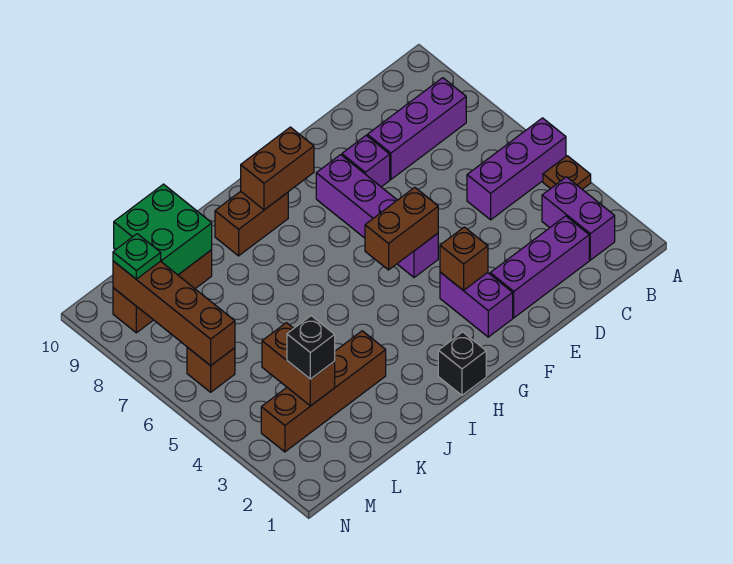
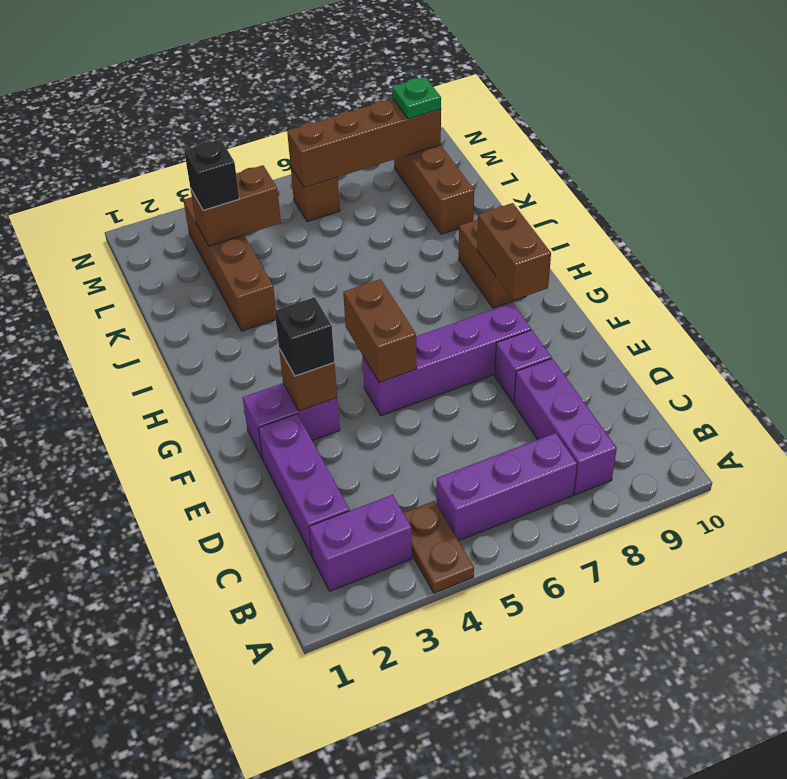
brown 1x1 plate [543,156,591,189] -> brown 1x2 plate [403,501,474,593]
purple 1x3 brick [467,118,566,220] -> purple 1x3 brick turned to [436,433,577,541]
black 1x1 brick [438,332,486,395] -> black 1x1 brick moved to [275,297,335,376]
green 2x2 brick [114,184,212,275] -> none

